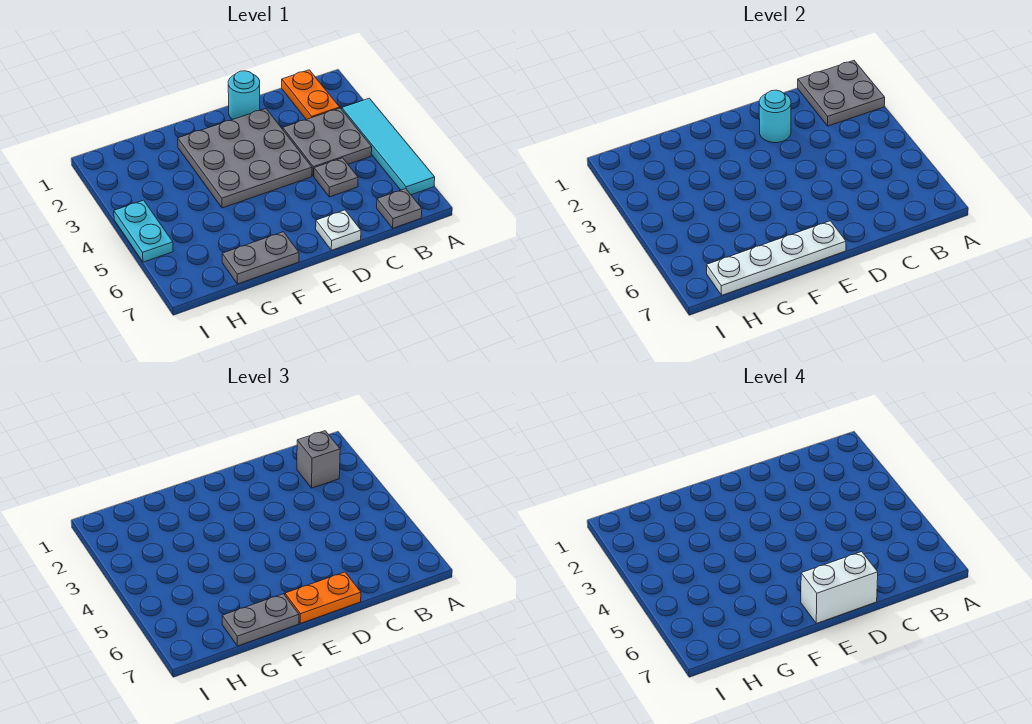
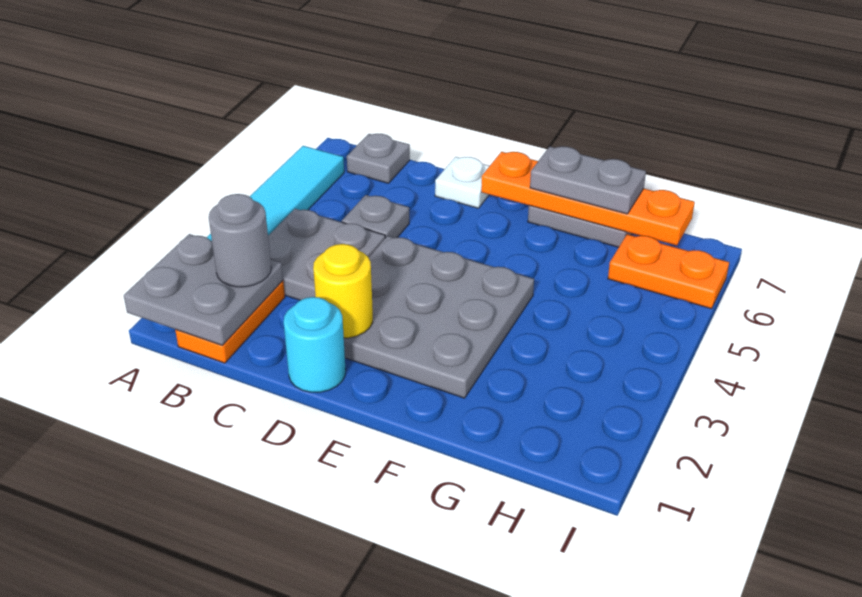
grey 1x1 brick [297,431,340,488] -> grey 1x1 round brick [209,194,271,287]
cyan 1x1 round brick [759,90,791,143] -> yellow 1x1 round brick [313,244,373,338]
orange 1x2 plate [285,572,361,623] -> orange 1x2 plate moved to [608,234,729,309]
white 1x2 brick [801,552,878,623] -> none
white 1x4 plate [707,221,846,295] -> orange 1x4 plate [481,152,695,245]
cyan 1x2 plate [114,200,173,262] -> none

